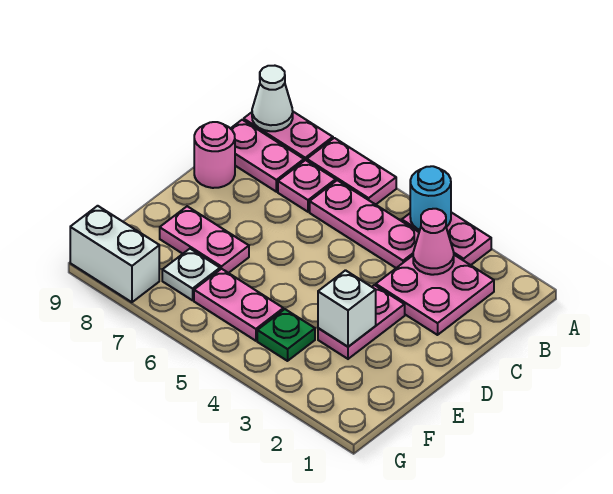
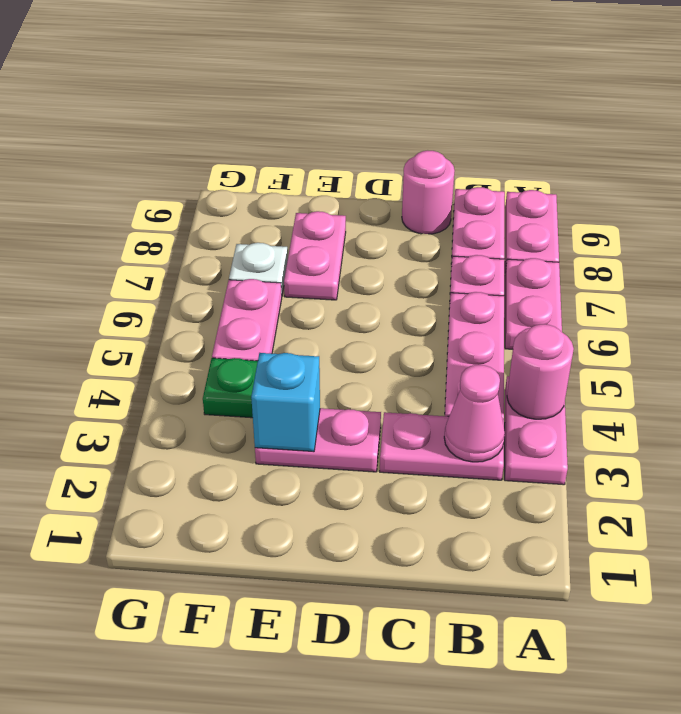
cyan 1x1 round brick [410,166,451,230] -> pink 1x1 round brick [507,324,574,419]
white 1x1 cone [252,66,293,131] -> none
pink 2x2 plate [376,255,494,335] -> pink 1x2 plate [380,412,504,480]
white 1x1 brick [318,270,376,347] -> cyan 1x1 brick [251,353,320,452]
white 1x2 brick [70,206,159,302] -> none

